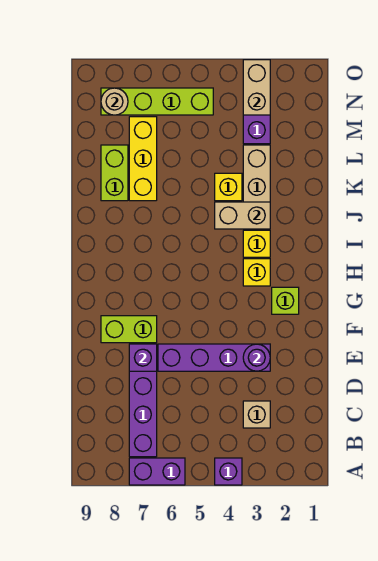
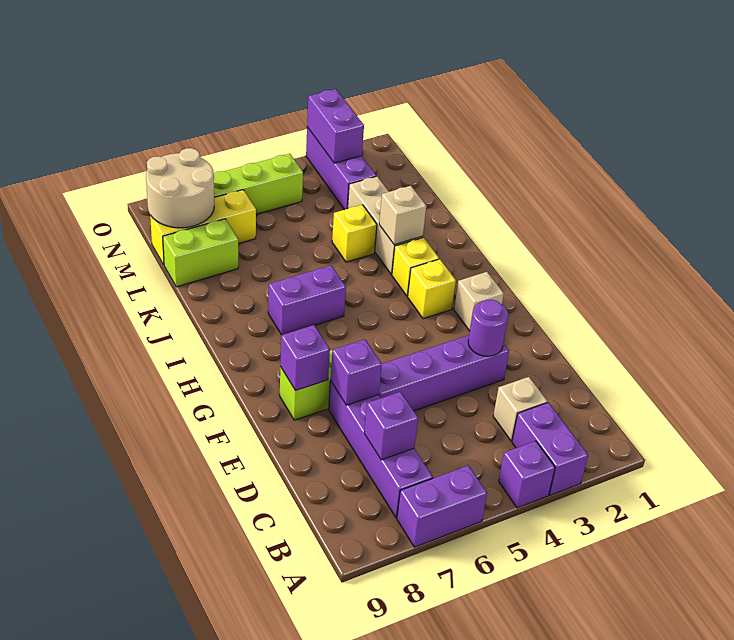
none -> purple 1x2 brick [512,402,588,495]
none -> purple 1x1 brick [364,392,418,460]
none -> purple 1x1 brick [280,325,330,391]
lime 1x1 brick [272,287,299,314] -> tan 1x1 brick [454,272,504,331]
none -> purple 1x2 brick [268,265,346,335]
tan 1x2 brick [215,202,270,229] -> tan 1x1 brick [379,186,426,245]
yellow 1x3 brick [129,117,157,201] -> yellow 1x3 brick turned to [150,190,256,265]
lime 1x2 brick [101,145,128,201] -> lime 1x2 brick turned to [163,219,238,287]
tan 1x2 brick [243,60,270,115] -> purple 1x2 brick [307,89,364,163]
tan 1x1 round brick [101,88,128,115] -> tan 2x2 round brick [146,148,214,228]

